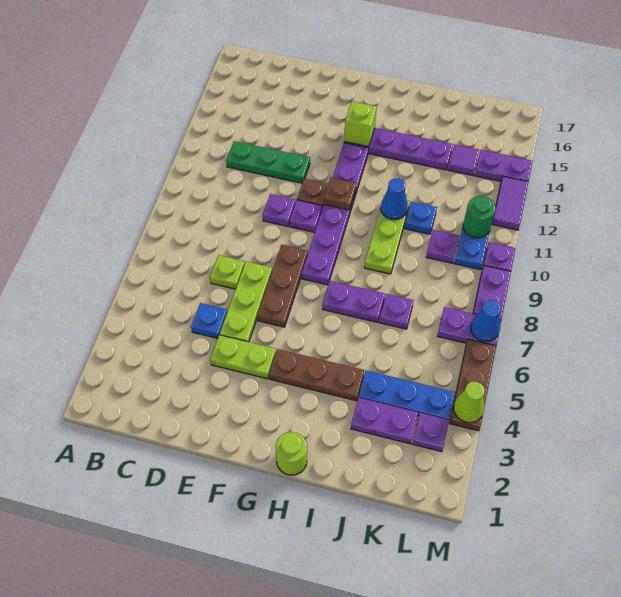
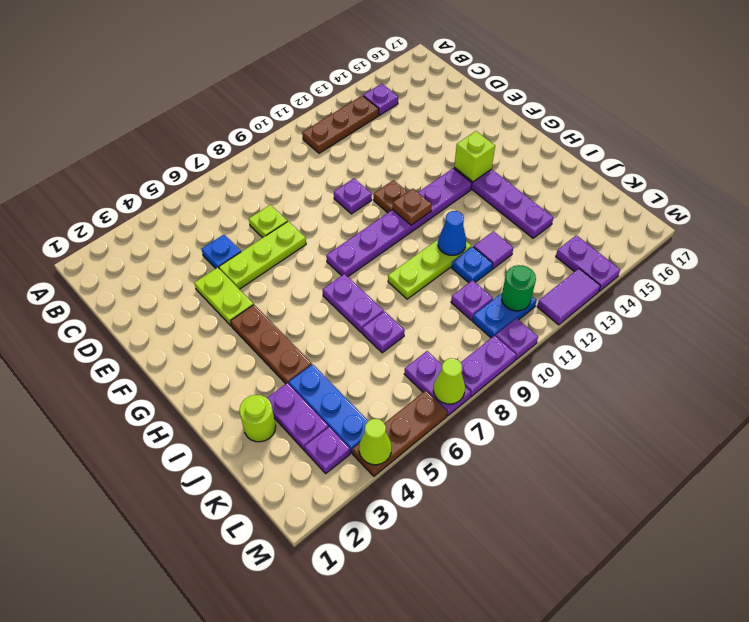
green 1x3 plate [226,141,310,183] -> none
brown 1x3 plate [257,245,308,327] -> brown 1x3 plate moved to [302,96,379,153]
purple 1x1 plate [290,200,322,232] -> purple 1x1 plate moved to [363,84,398,115]
lime 1x1 round brick [276,432,307,475] -> lime 1x1 round brick moved to [239,395,276,442]
purple 1x1 tile [448,144,479,176] -> purple 1x1 tile moved to [474,231,513,269]
blue 1x1 cone [471,300,501,341] -> lime 1x1 cone [433,358,465,404]

